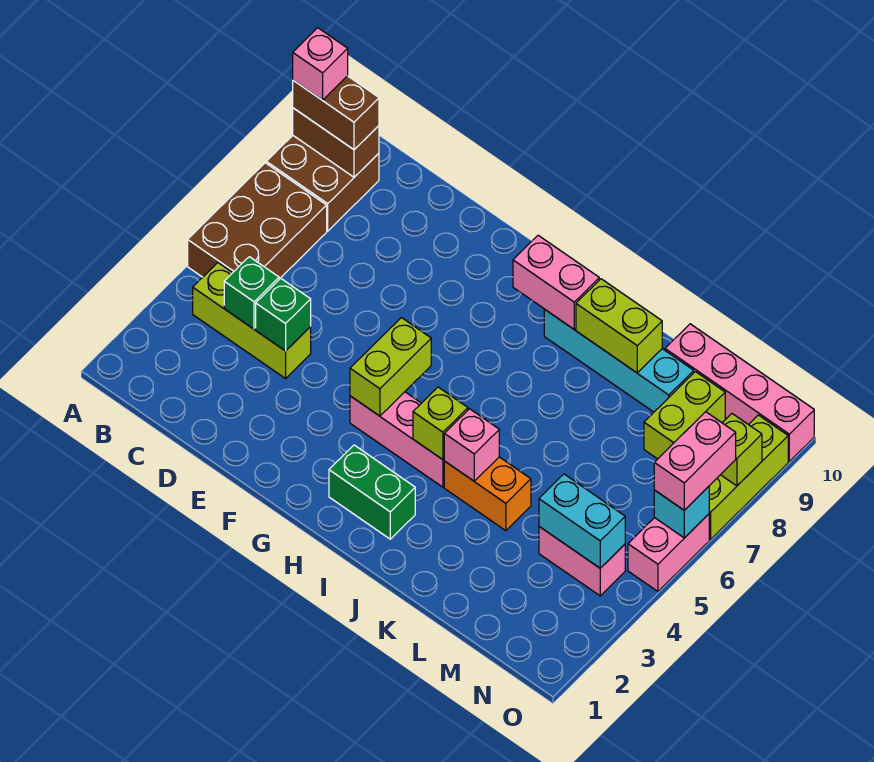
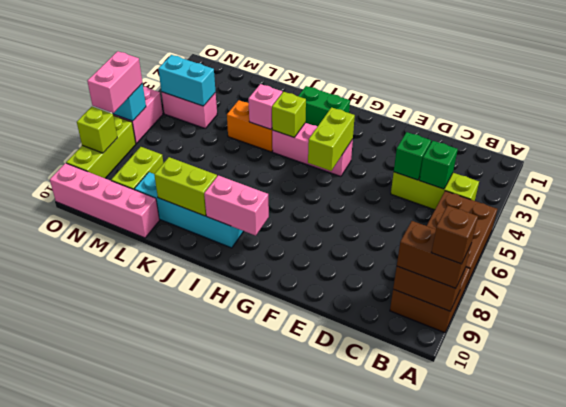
pink 1x1 brick [293,28,348,100] -> brown 1x1 brick [431,206,478,264]

